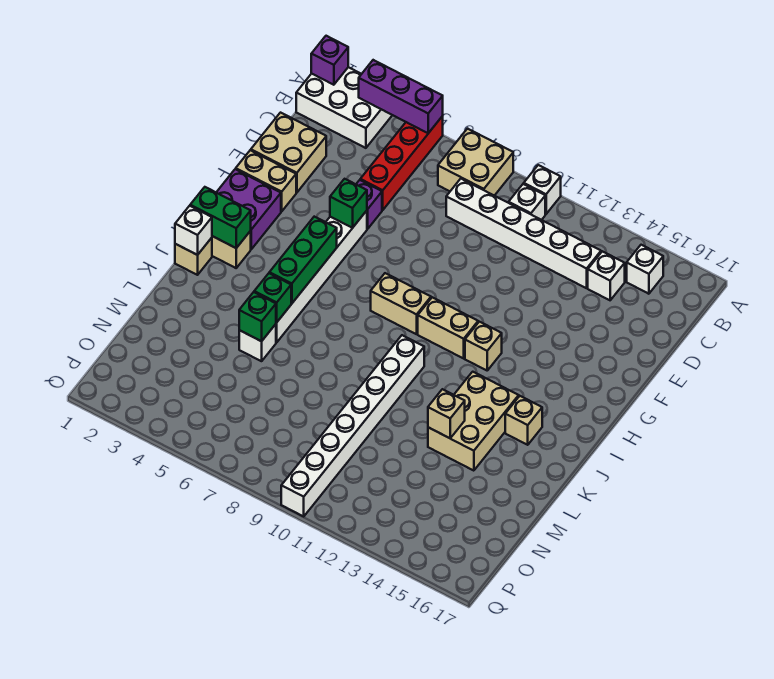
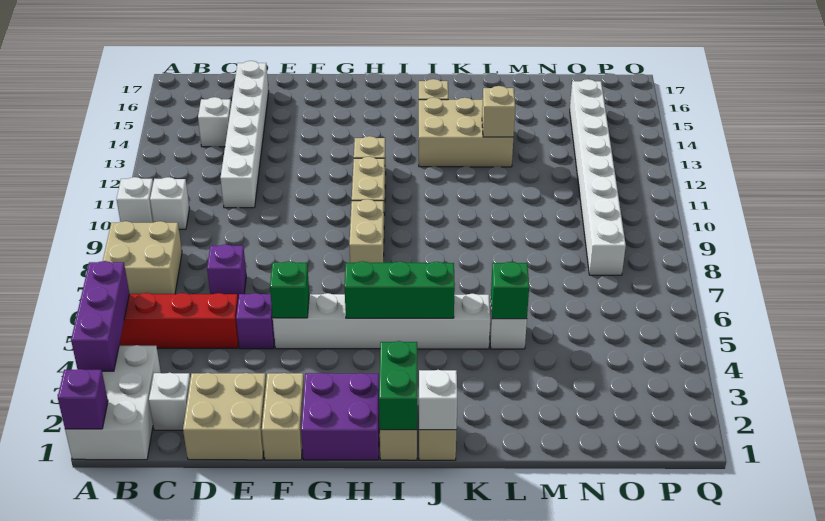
white 1x1 brick [627,245,663,294] -> white 1x1 brick moved to [149,373,190,430]
white 1x6 brick [446,179,601,288] -> white 1x6 brick moved to [221,61,269,208]
none -> purple 1x1 brick [207,244,246,298]
white 1x8 brick [281,335,424,516] -> white 1x8 brick turned to [570,79,626,275]
green 1x1 brick [254,273,291,322] -> none

